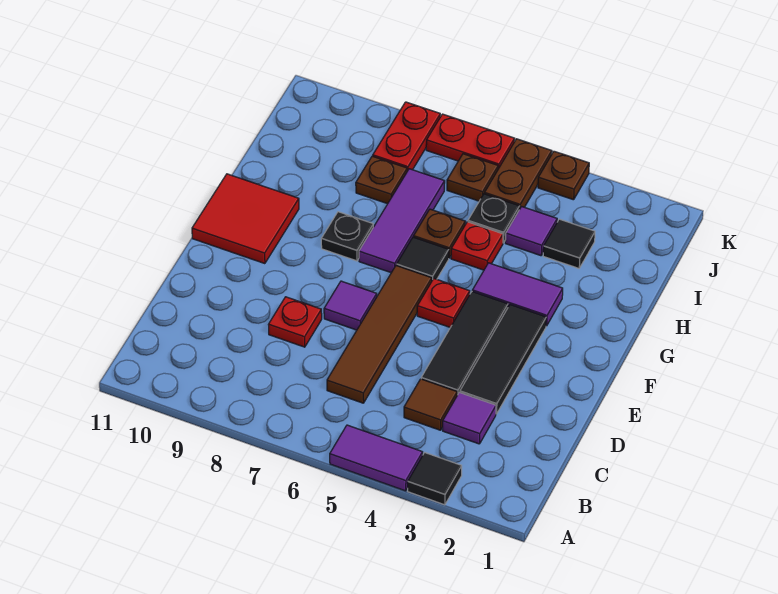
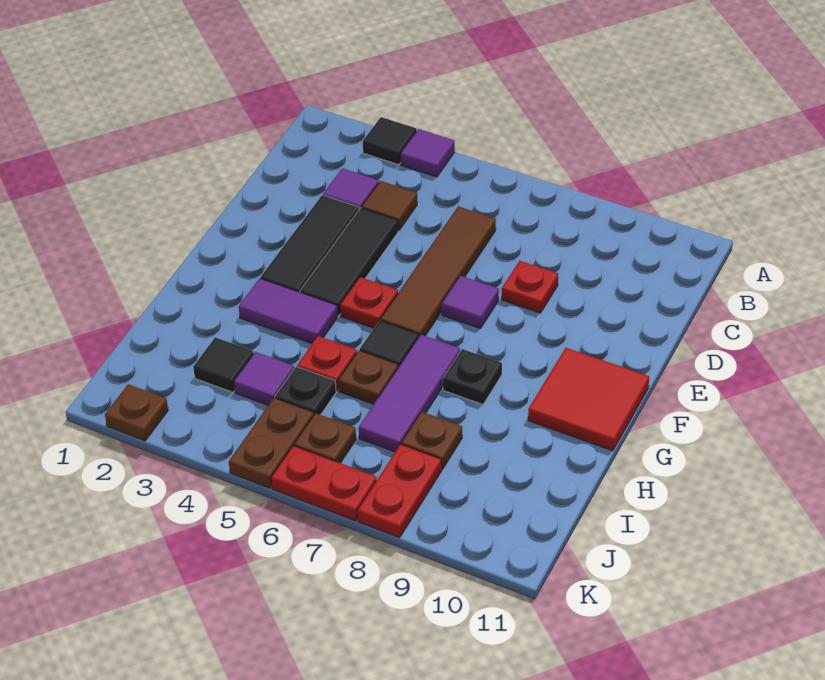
purple 1x2 tile [330,425,423,491] -> purple 1x1 tile [400,129,455,177]
brown 1x1 plate [538,151,589,200] -> brown 1x1 plate moved to [105,384,168,441]

